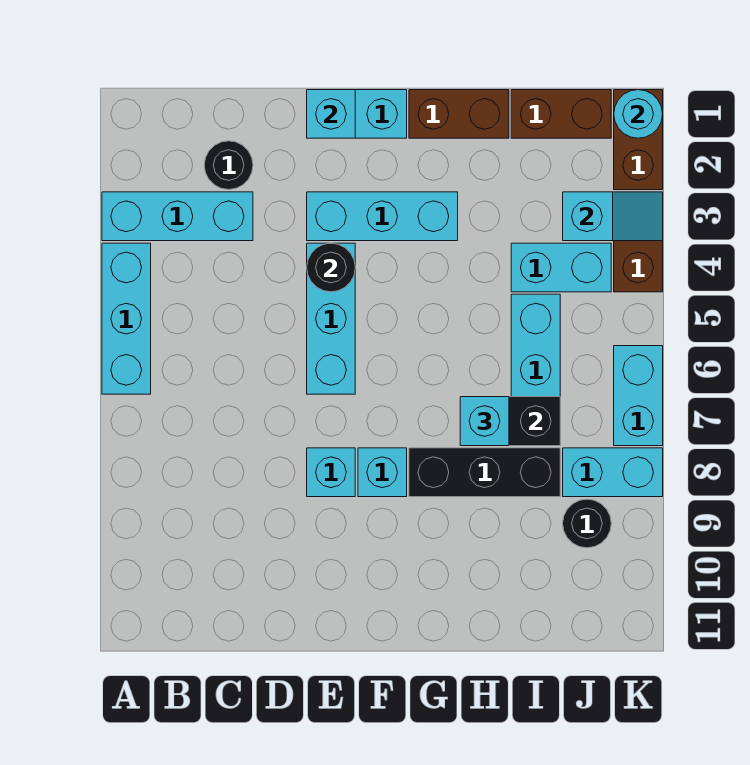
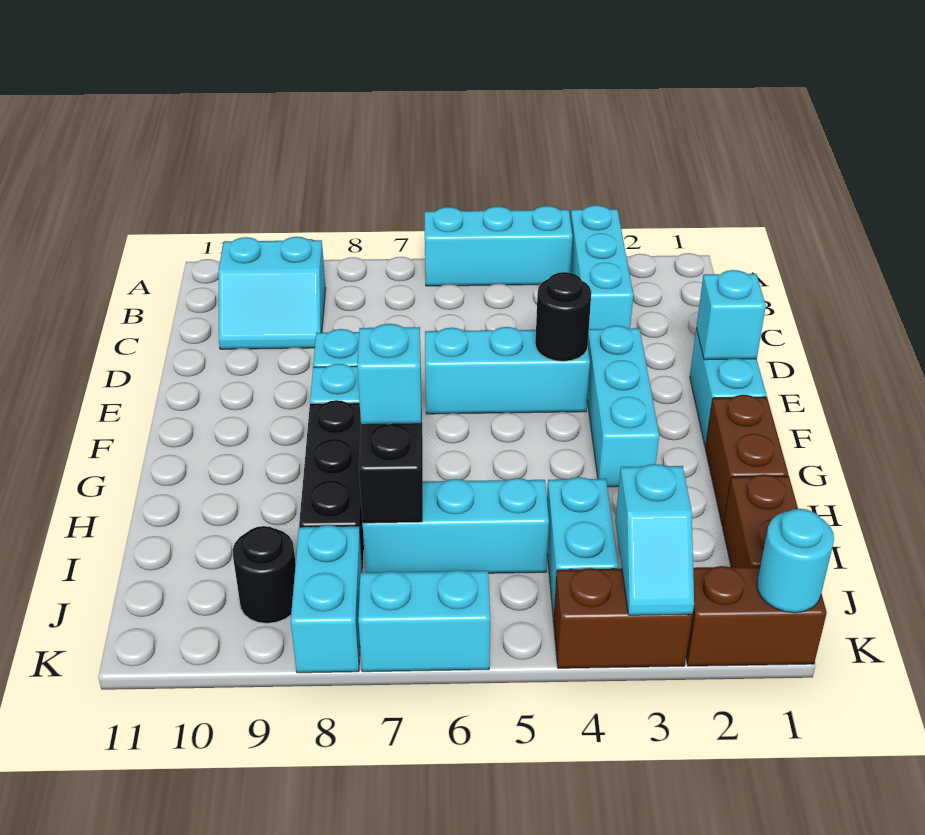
none -> cyan 2x2 slope [219,237,326,349]
black 1x1 round brick [204,141,253,190] -> none

